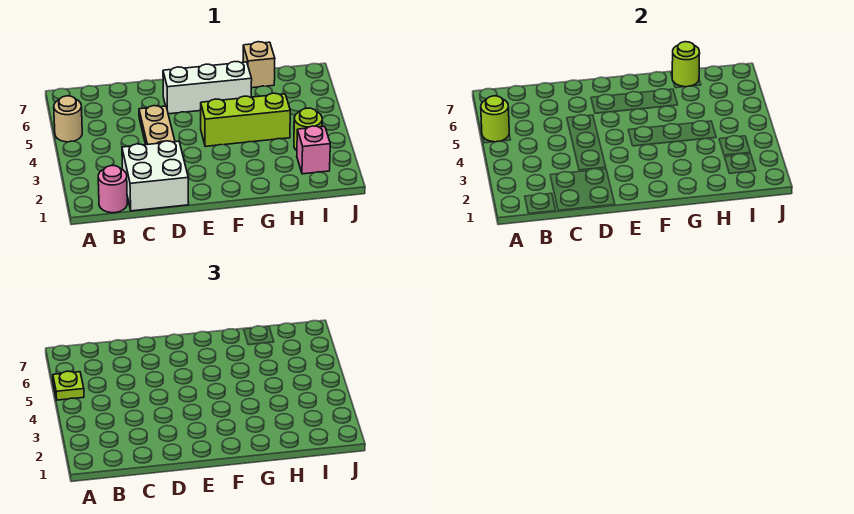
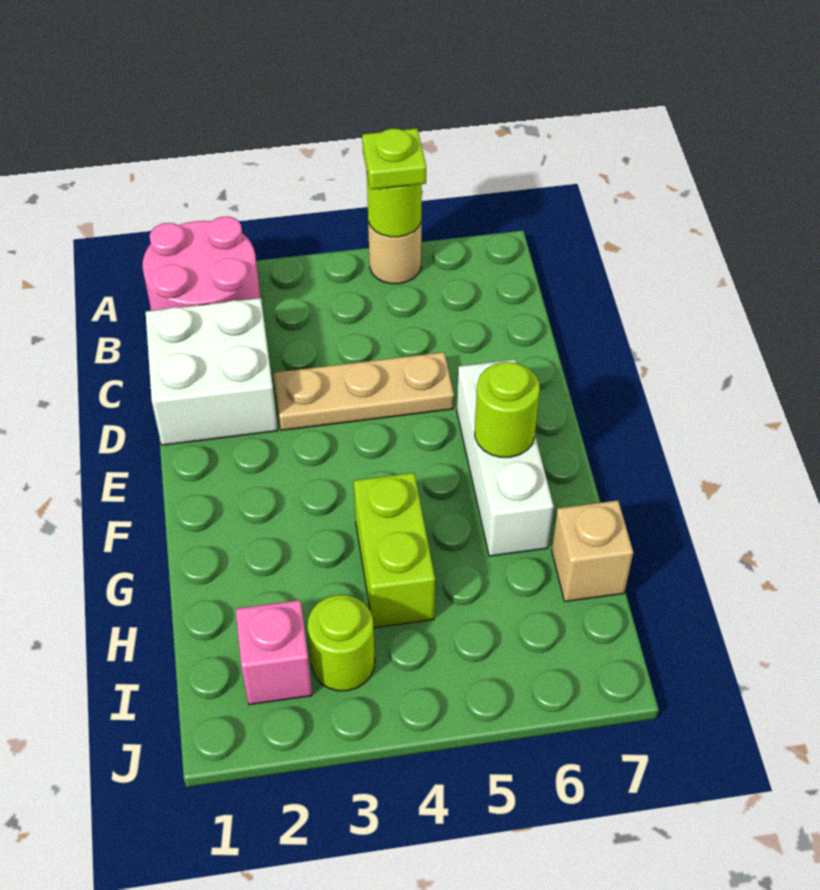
pink 1x1 round brick [98,166,127,213] -> pink 2x2 round brick [143,217,260,311]
lime 1x3 brick [201,93,290,146] -> lime 1x2 brick [354,473,435,628]
lime 1x1 round brick [672,42,700,87] -> lime 1x1 round brick moved to [475,362,540,457]

